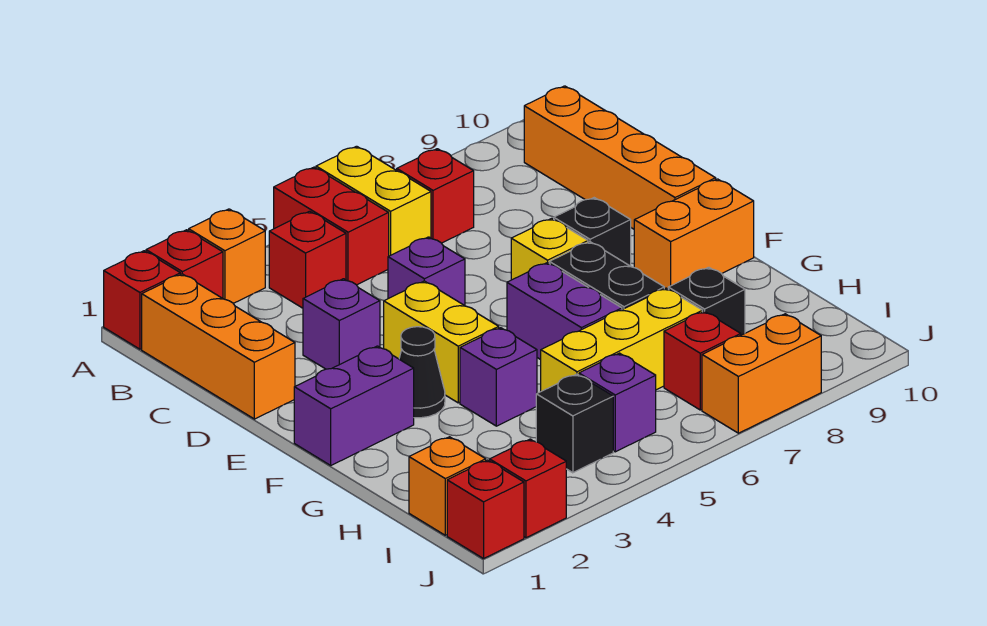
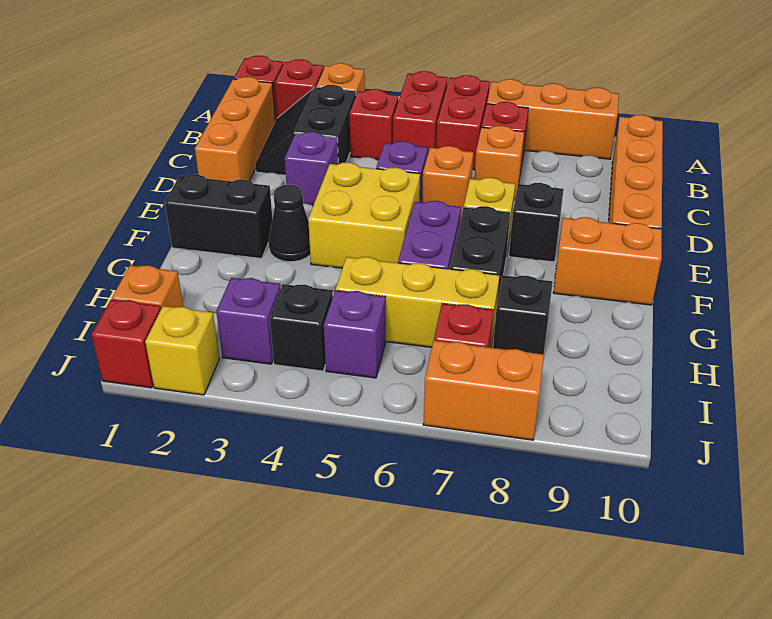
yellow 1x2 brick [316,146,431,256] -> red 1x2 brick [436,75,490,170]
none -> orange 1x3 brick [487,79,619,159]
none -> black 2x2 slope [255,85,356,175]
none -> orange 1x1 brick [474,126,524,200]
none -> orange 1x1 brick [422,146,474,220]
yellow 1x2 brick [384,281,499,403] -> yellow 2x2 brick [308,162,420,268]
purple 1x2 brick [294,346,414,465] -> black 1x2 brick [165,174,272,259]
purple 1x1 brick [460,328,537,426] -> purple 1x1 brick moved to [216,278,281,364]
red 1x1 brick [490,439,566,538] -> yellow 1x1 brick [145,306,219,395]

